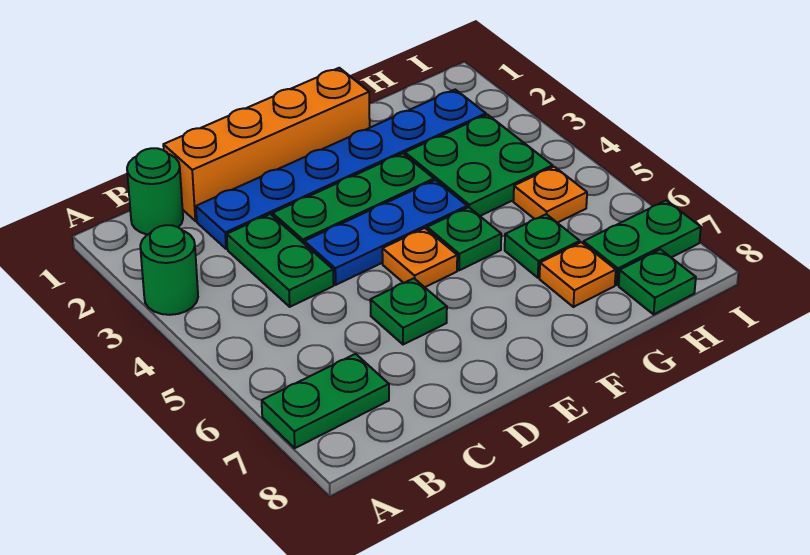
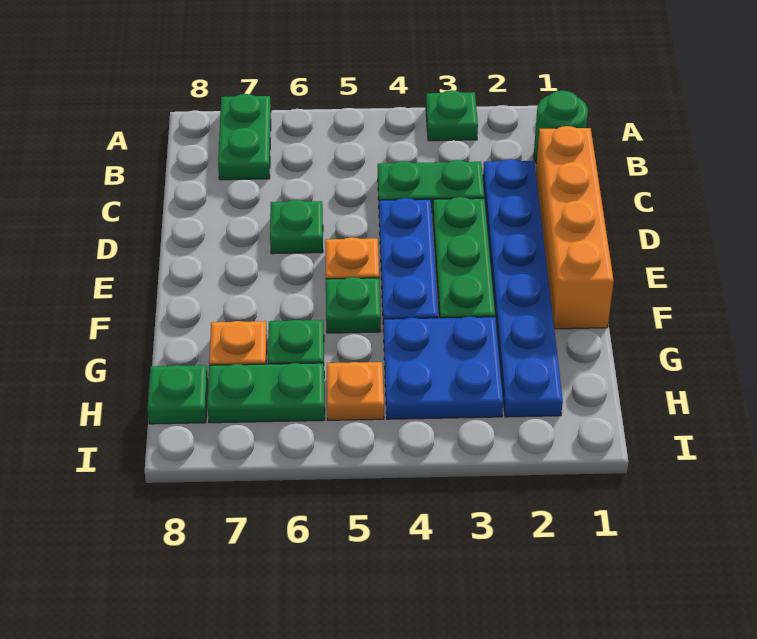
green 1x1 round brick [140,225,198,315] -> green 1x1 plate [426,90,478,141]
green 2x2 plate [405,115,553,216] -> blue 2x2 plate [384,317,503,419]
green 1x2 plate [583,201,701,285] -> green 1x2 plate turned to [207,363,325,423]

